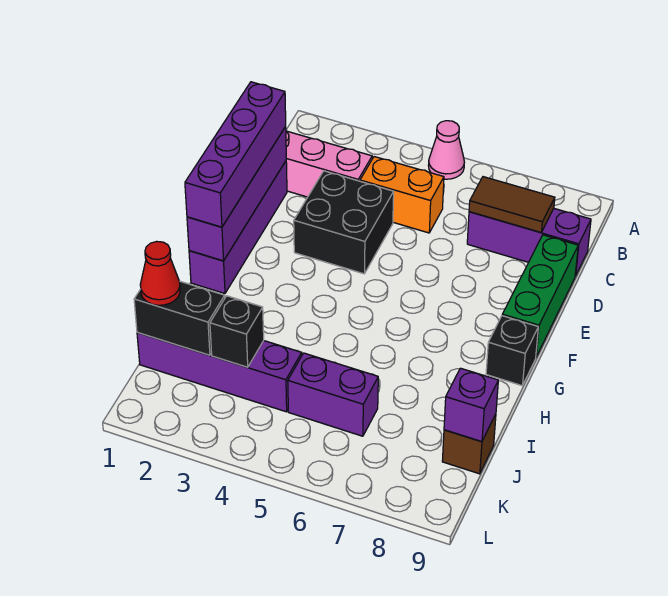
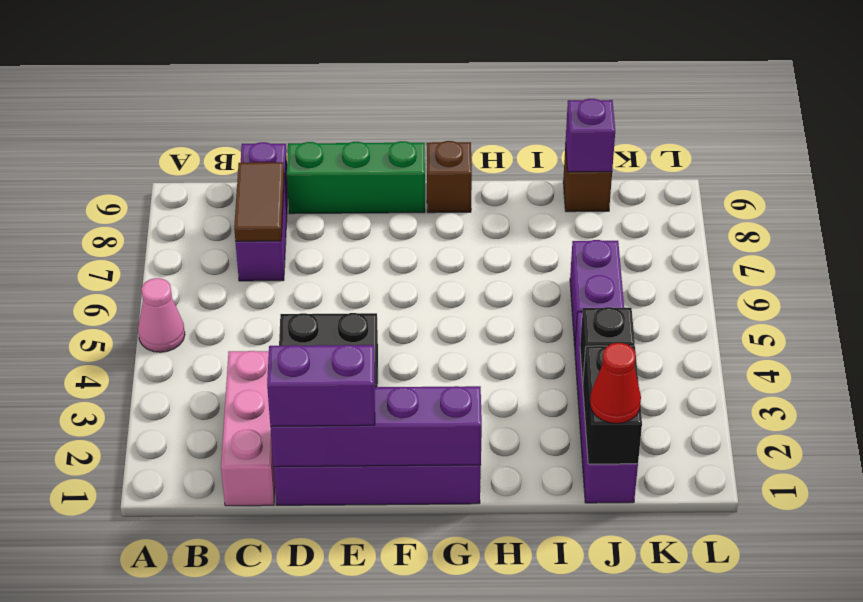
orange 1x2 brick [360,157,444,233] -> none
purple 1x4 brick [185,82,286,227] -> purple 1x2 brick [267,345,375,426]
black 1x1 brick [486,316,538,386] -> brown 1x1 brick [427,141,472,213]

